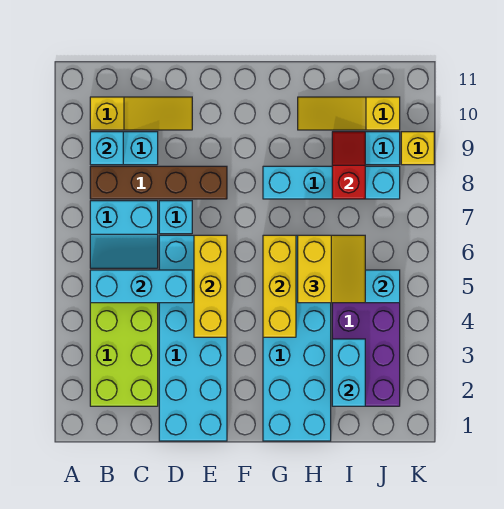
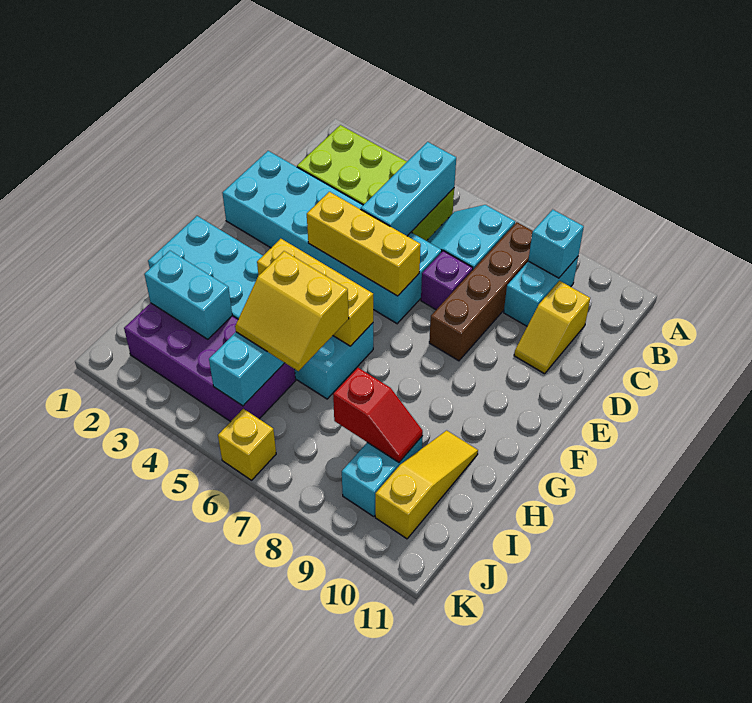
yellow 1x3 slope [90,97,192,130] -> yellow 1x2 slope [514,281,590,374]
cyan 1x1 brick [159,201,192,234] -> purple 1x1 brick [421,251,473,310]
cyan 1x4 brick [263,166,400,199] -> none
yellow 1x1 brick [401,132,434,165] -> yellow 1x1 brick moved to [218,409,276,480]

